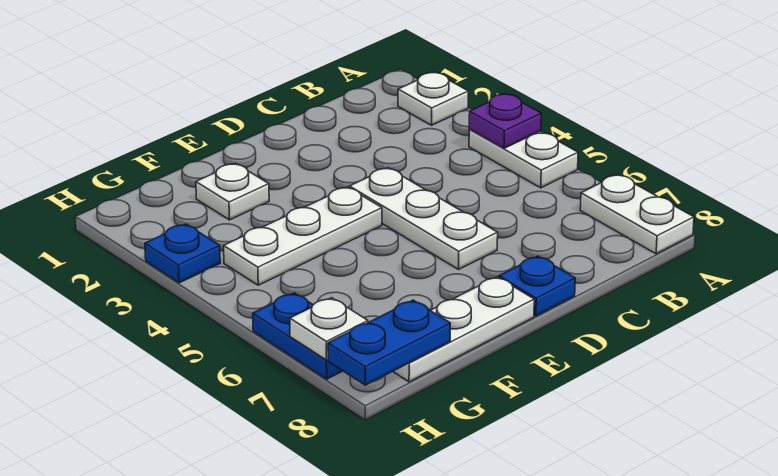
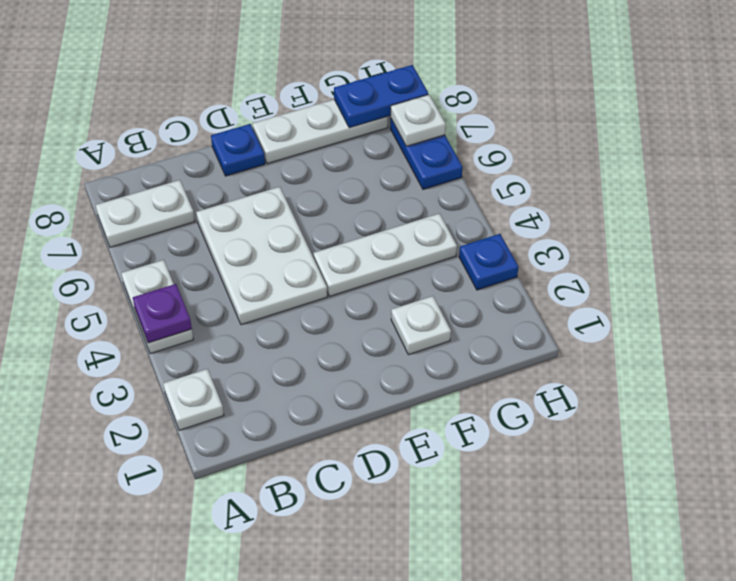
white 1x2 plate [580,175,694,254] -> white 1x2 plate turned to [96,180,195,247]
white 1x3 plate [349,168,498,269] -> white 2x3 plate [196,187,327,325]

